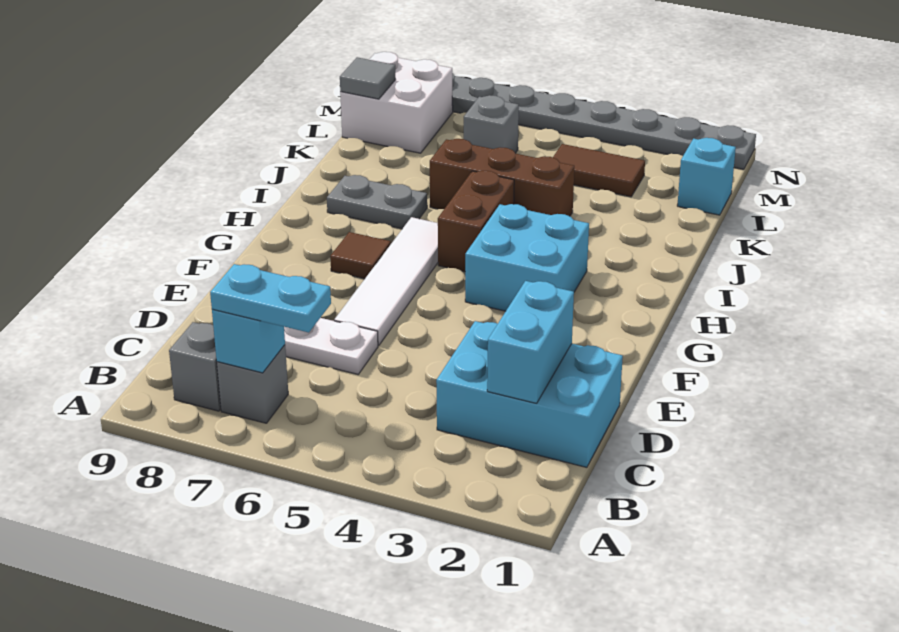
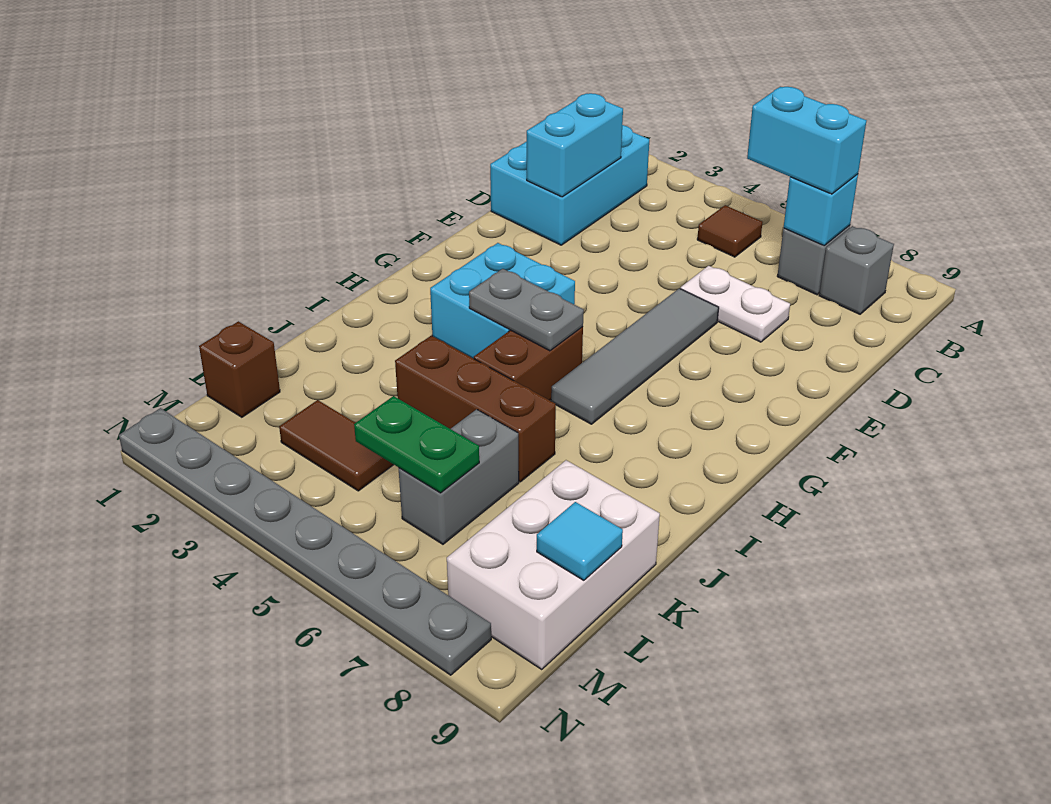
cyan 1x2 plate [210,264,331,333] -> cyan 1x2 brick [747,87,866,194]
cyan 2x3 brick [436,321,623,467] -> cyan 2x3 brick turned to [490,125,649,245]
white 1x4 tile [334,217,438,346] -> grey 1x4 tile [551,288,719,424]
brown 1x1 tile [330,232,391,279] -> brown 1x1 tile moved to [697,205,763,257]
grey 1x2 plate [327,175,427,229] -> grey 1x2 plate moved to [469,269,584,351]
cyan 1x1 brick [677,138,736,215] -> brown 1x1 brick [199,321,280,417]
none -> green 1x2 plate [354,396,479,493]
grey 1x1 brick [464,95,519,153] -> grey 1x2 brick [399,409,519,544]
white 2x2 brick [340,52,453,153] -> white 2x3 brick [447,460,660,669]
grey 1x1 tile [340,57,395,99] -> cyan 1x1 tile [537,502,623,580]

